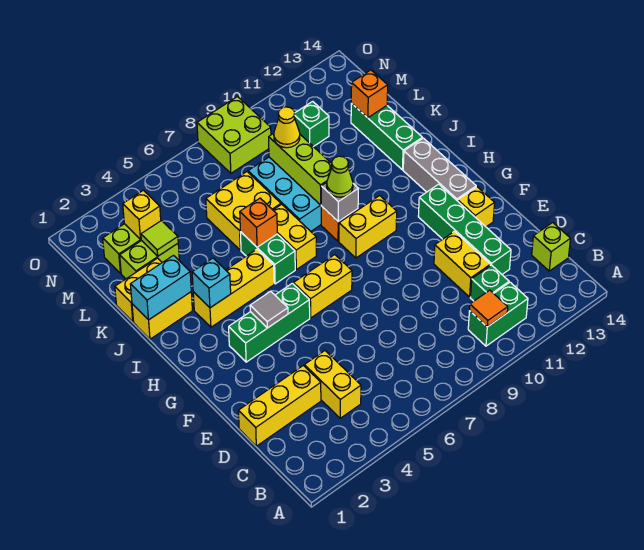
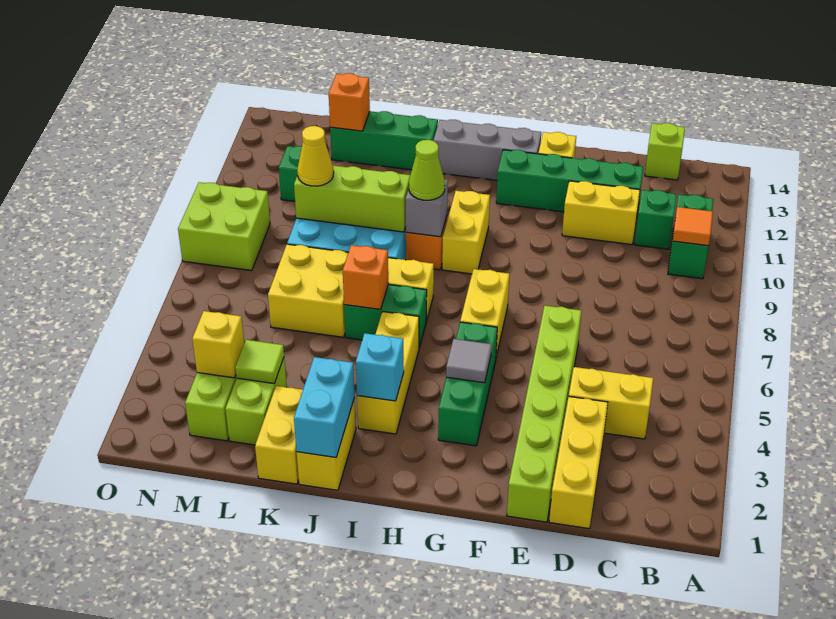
none -> lime 1x6 brick [507,306,581,522]

